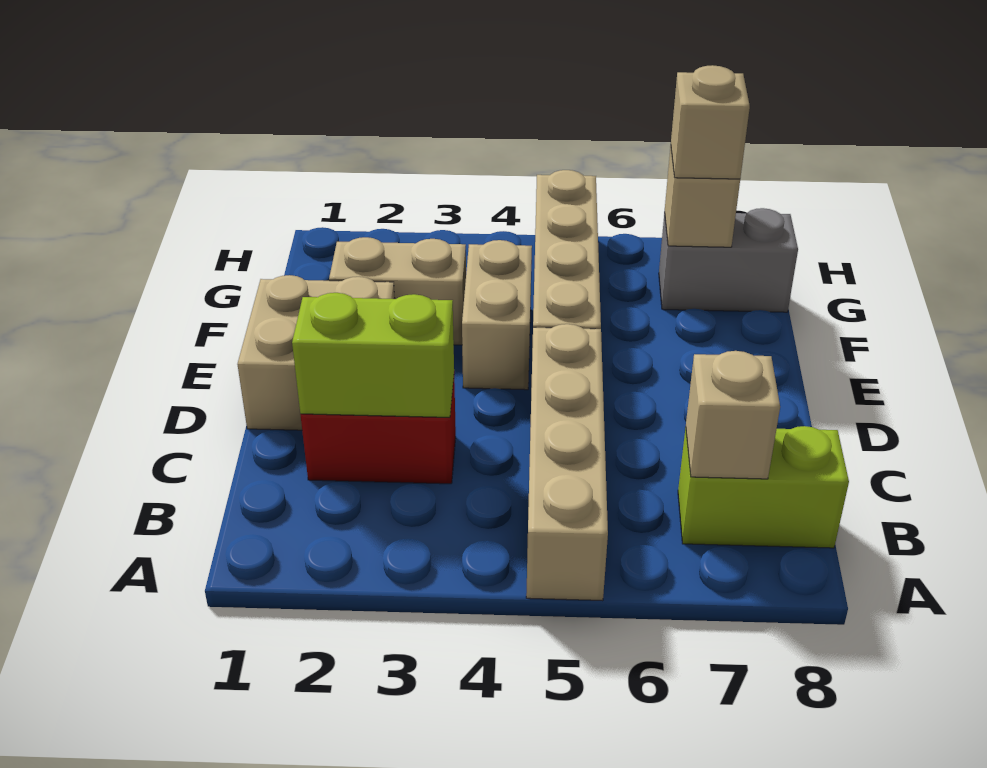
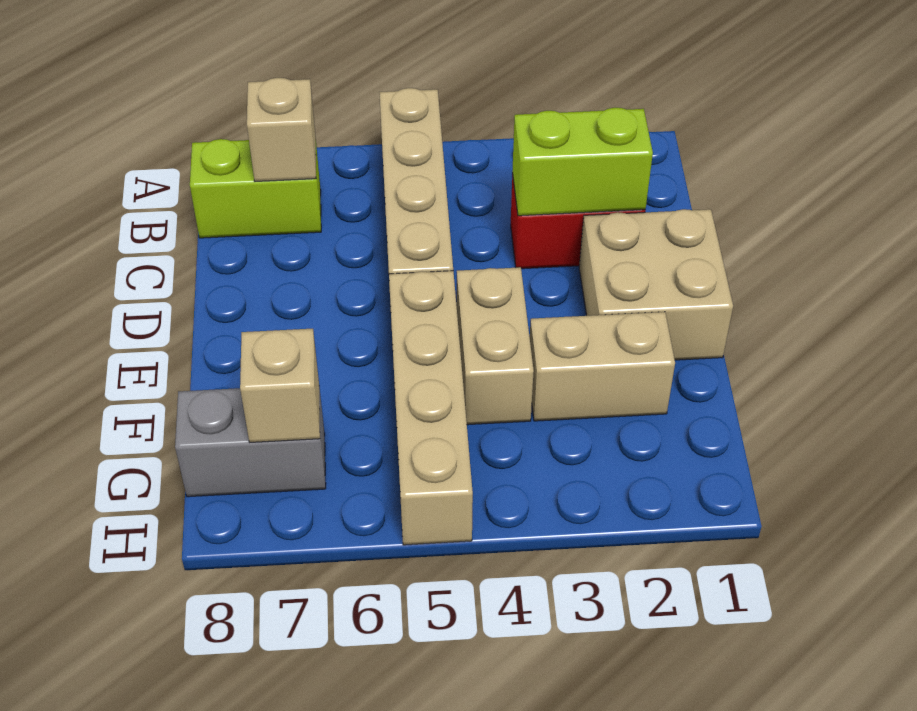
tan 1x1 brick [671,65,750,179] -> none

